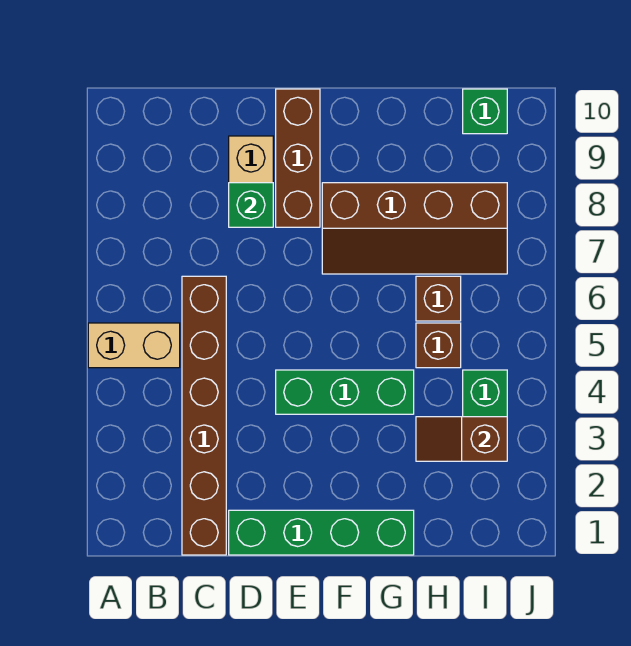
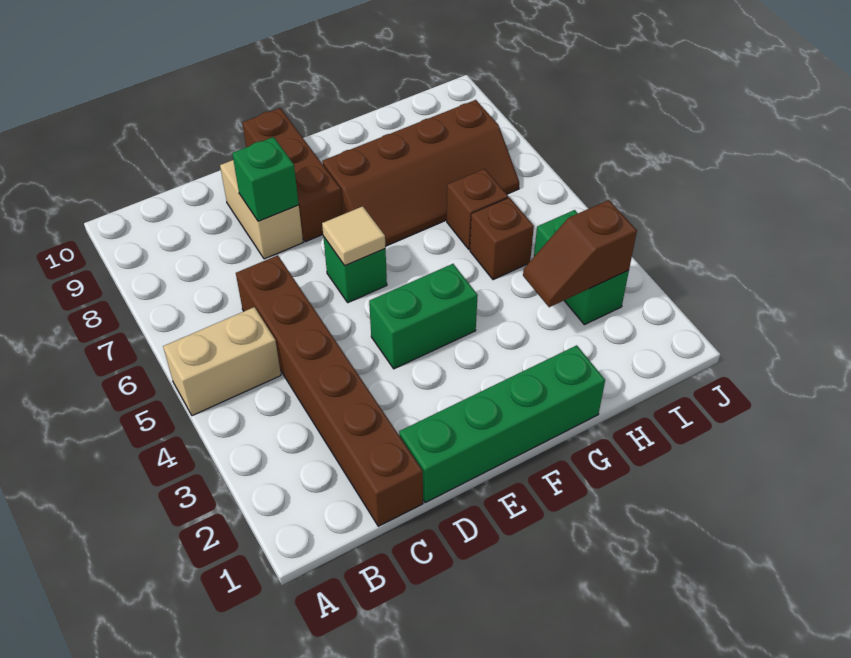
green 1x3 brick [276,370,414,414] -> green 1x2 brick [369,264,478,369]
none -> tan 1x1 tile [322,206,385,266]
green 1x1 brick [463,89,507,134] -> green 1x1 brick moved to [323,237,387,303]

